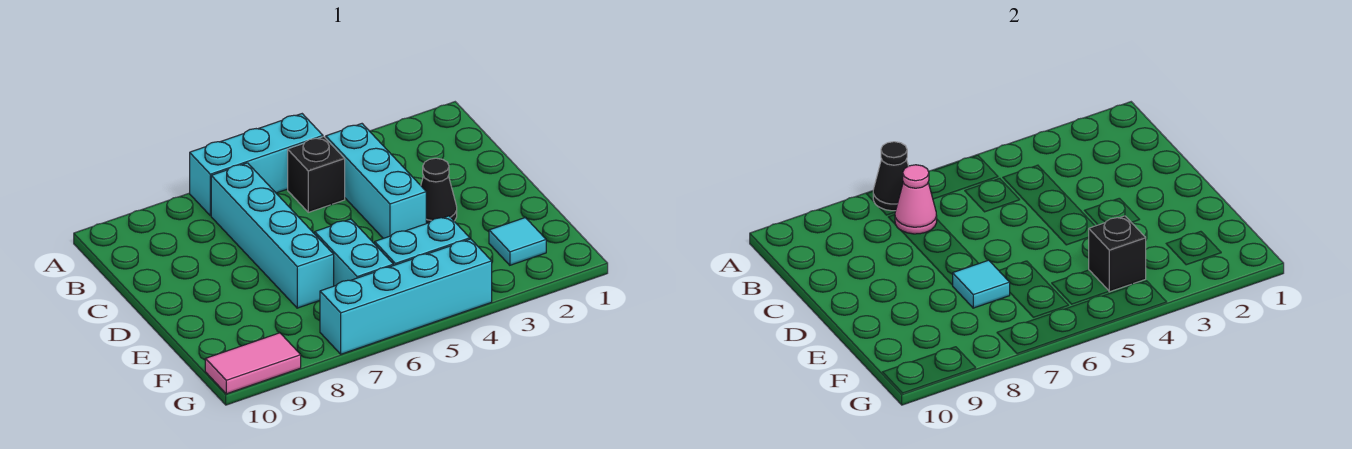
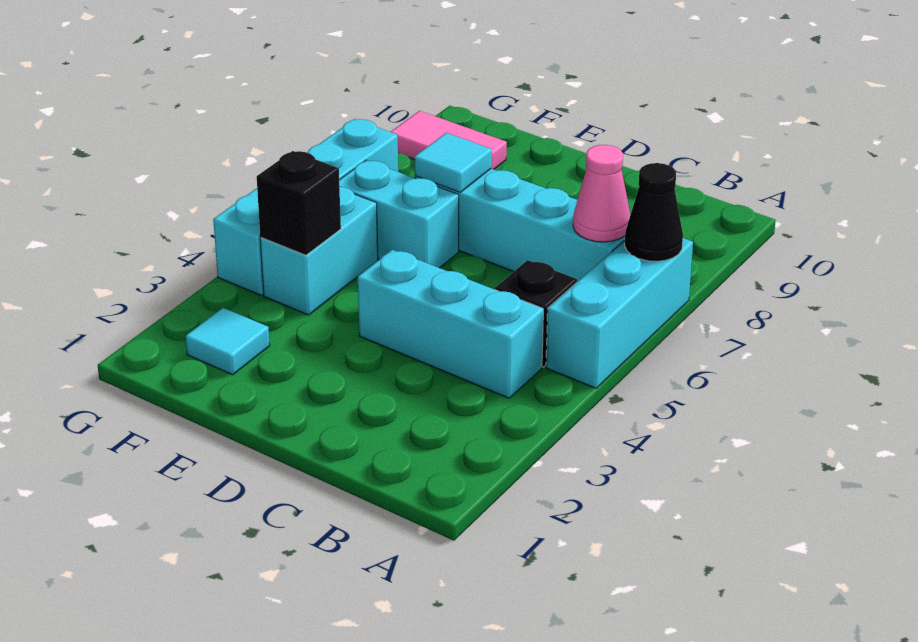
black 1x1 cone [421,158,457,223] -> none
pink 1x2 tile [205,333,301,394] -> pink 1x2 tile turned to [391,111,507,169]

